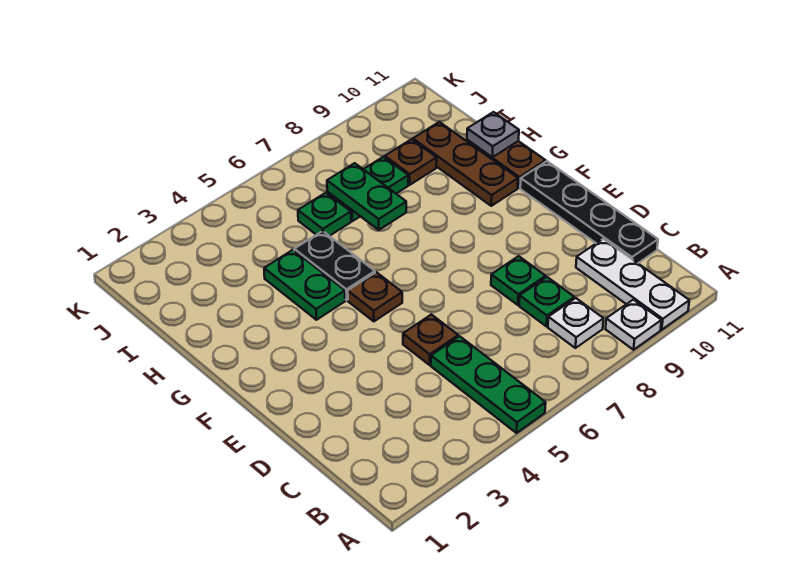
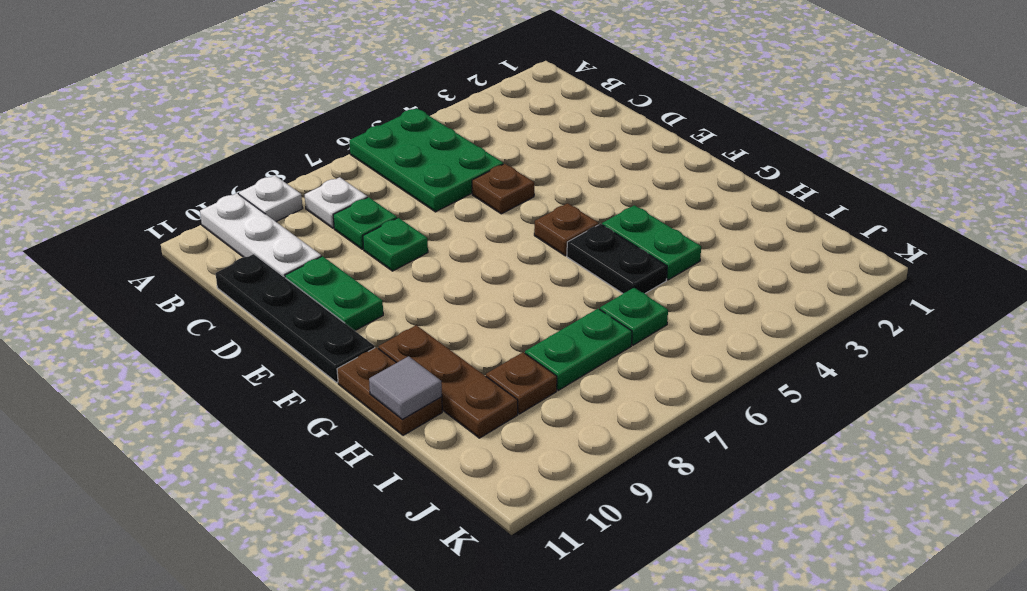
green 1x3 plate [431,336,546,433] -> green 2x3 plate [349,108,503,212]
green 1x2 plate [327,163,406,230] -> green 1x2 plate moved to [285,256,383,331]
grey 1x1 plate [467,112,519,157] -> grey 1x1 tile [369,356,442,419]

